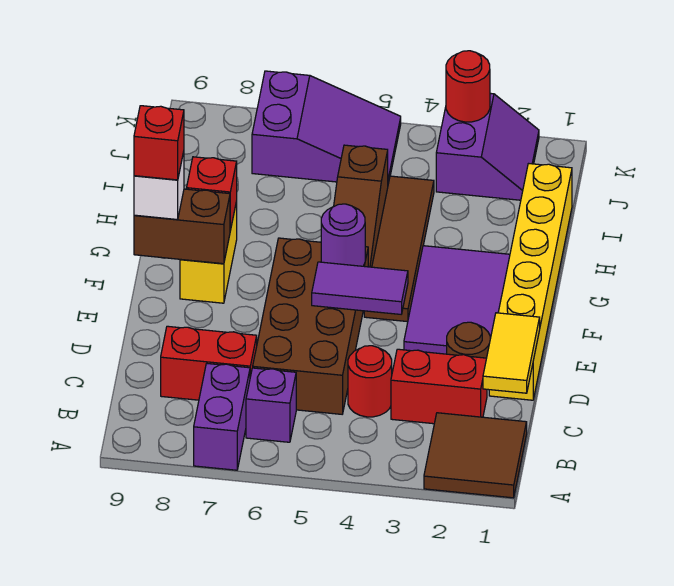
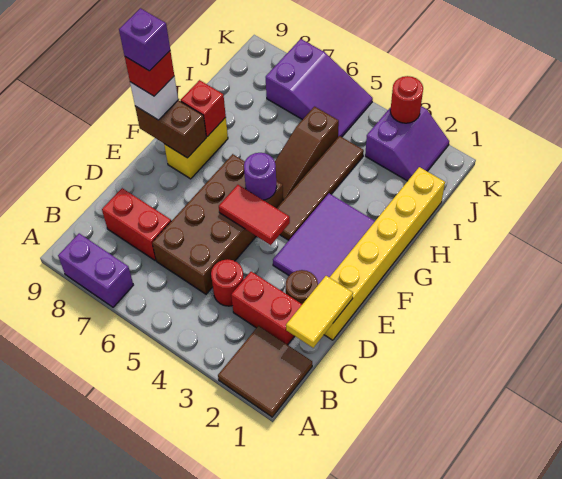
purple 1x2 brick [194,364,250,470] -> purple 1x2 brick turned to [58,233,133,307]
purple 1x1 brick [246,368,296,442] -> purple 1x1 brick moved to [119,8,170,71]
purple 1x2 tile [312,262,408,314] -> red 1x2 tile [219,185,290,245]

